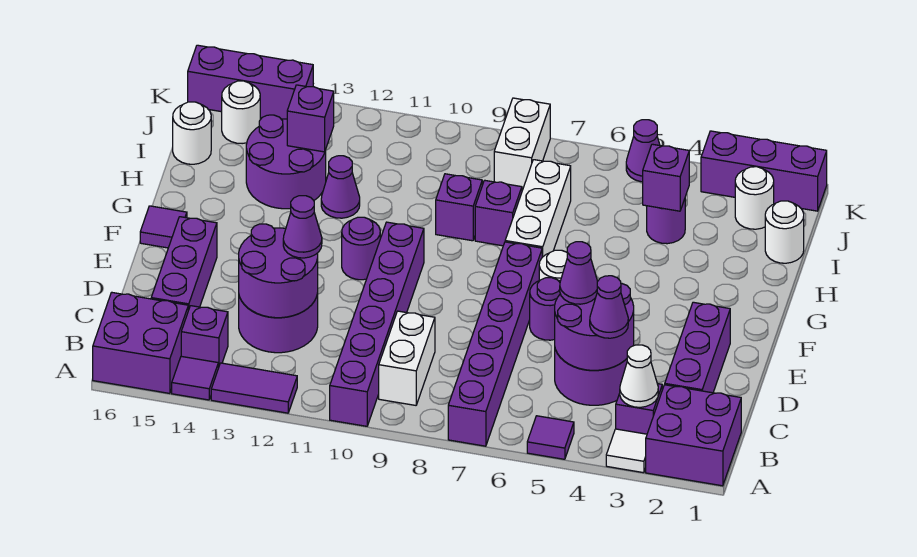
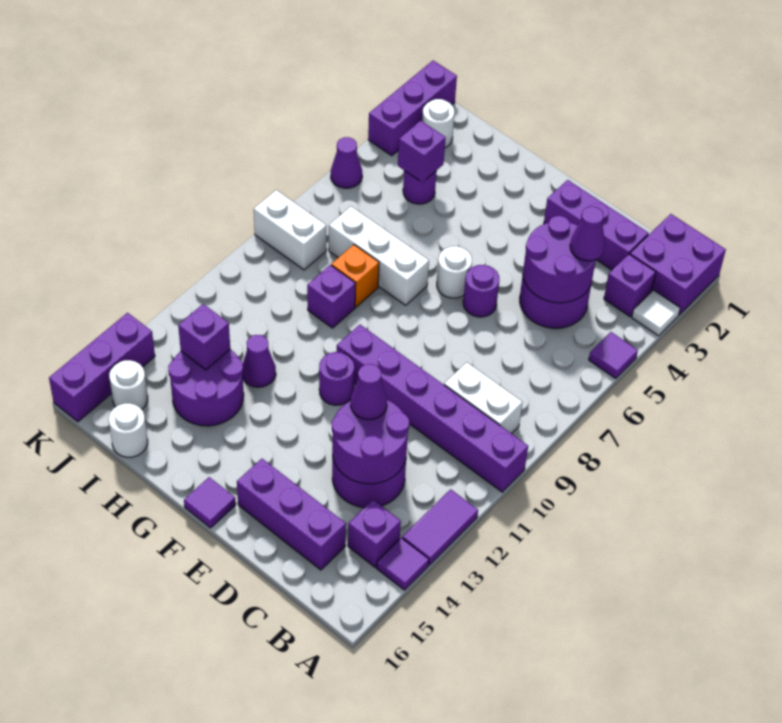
purple 1x6 brick [448,242,542,446] -> none
purple 2x2 brick [93,292,188,393] -> none
white 1x1 cone [620,345,658,407] -> none
purple 1x1 cone [560,242,598,304] -> none
purple 1x1 brick [475,180,522,246] -> orange 1x1 brick [331,245,379,307]
white 1x1 round brick [765,201,804,263] -> none

